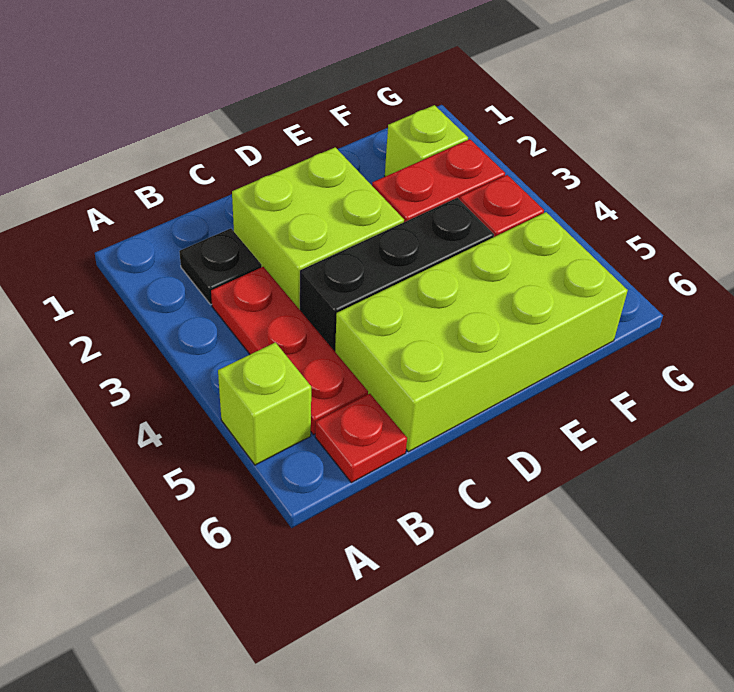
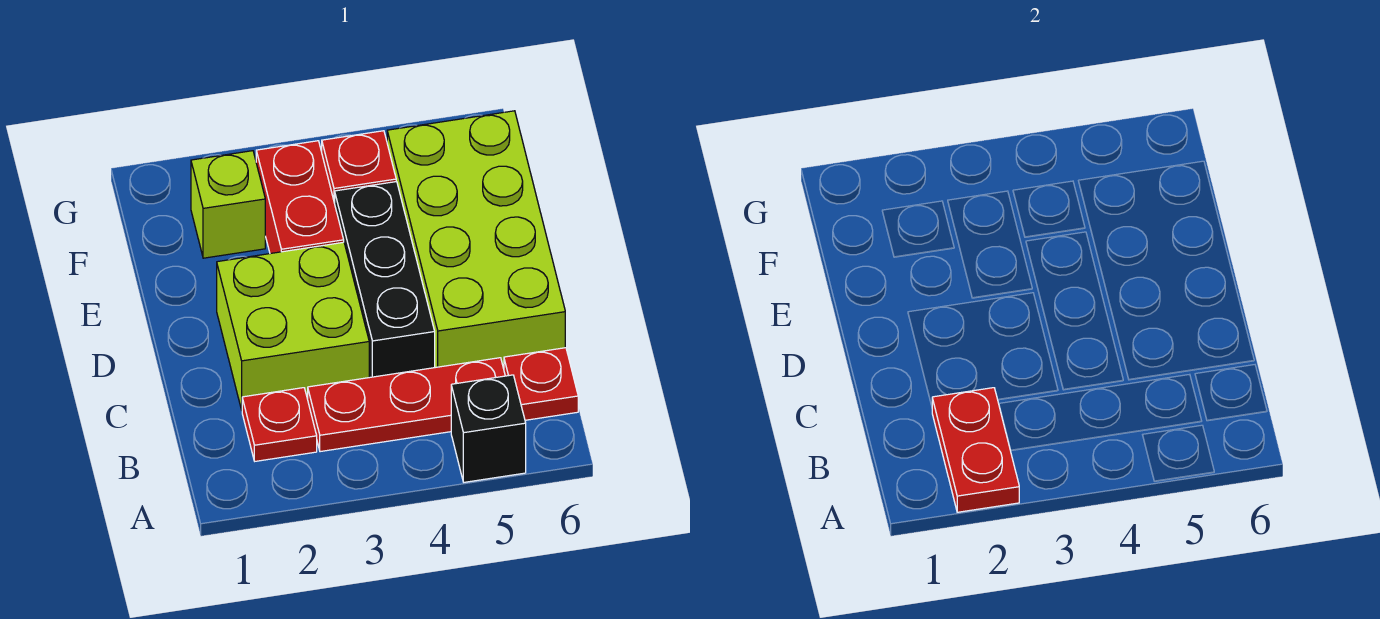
none -> red 1x2 plate [932,388,1019,512]
lime 1x1 brick [218,342,311,465] -> black 1x1 brick [451,375,526,482]
black 1x1 plate [179,228,262,304] -> red 1x1 plate [242,388,317,461]

